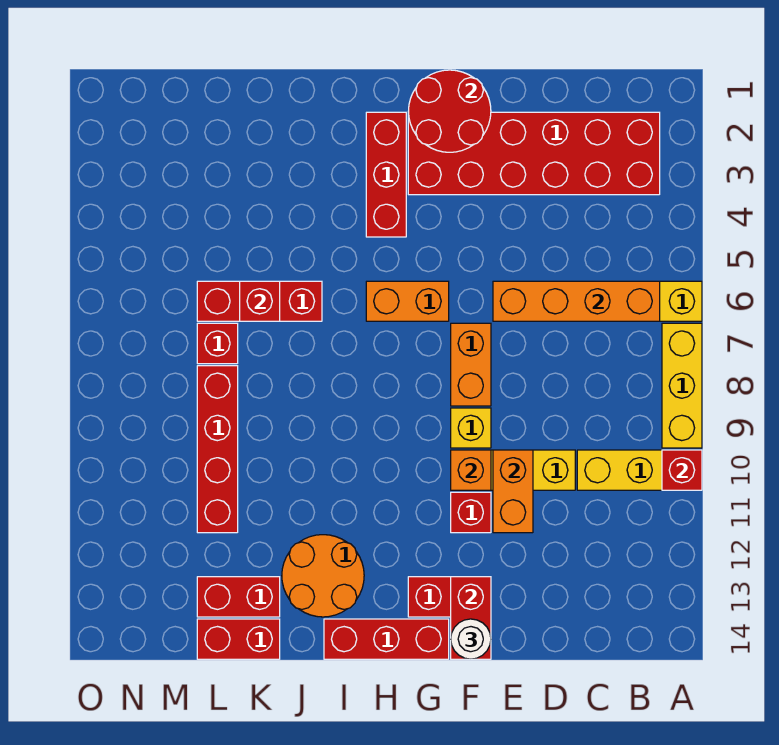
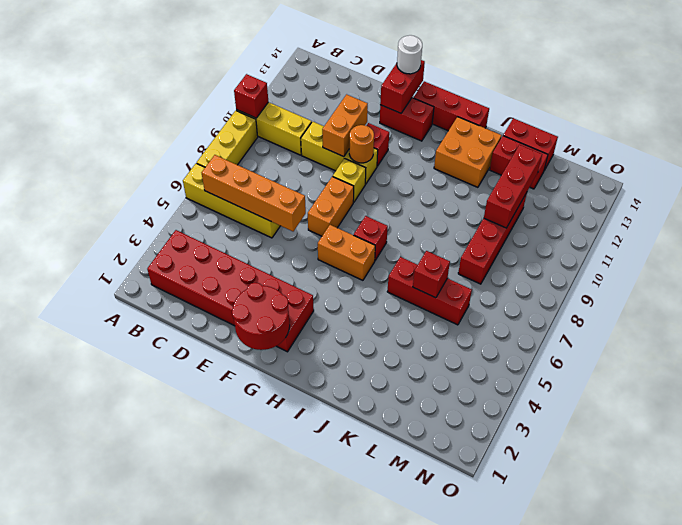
orange 1x1 brick [451,450,491,490] -> orange 1x1 round brick [349,125,374,163]
red 1x3 brick [366,112,406,237] -> red 1x3 brick moved to [484,145,542,228]
orange 2x2 round brick [282,535,364,617] -> orange 2x2 brick [434,117,502,187]
red 1x1 brick [197,323,238,364] -> red 1x1 brick moved to [354,216,388,260]

